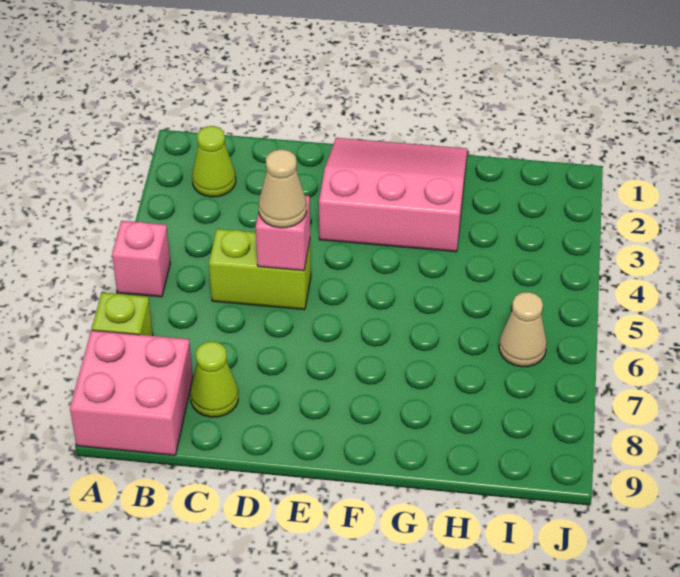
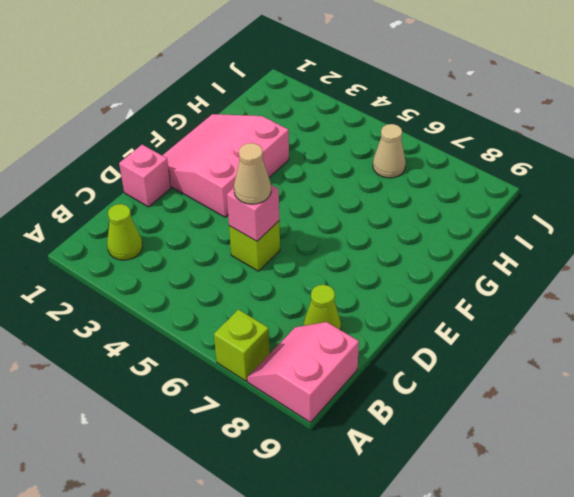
pink 1x1 brick [112,221,170,297] -> pink 1x1 brick moved to [119,145,171,207]
pink 2x2 brick [70,330,193,455] -> pink 2x2 slope [247,322,359,422]
lime 1x2 brick [209,229,311,310] -> lime 1x1 brick [229,221,280,271]

